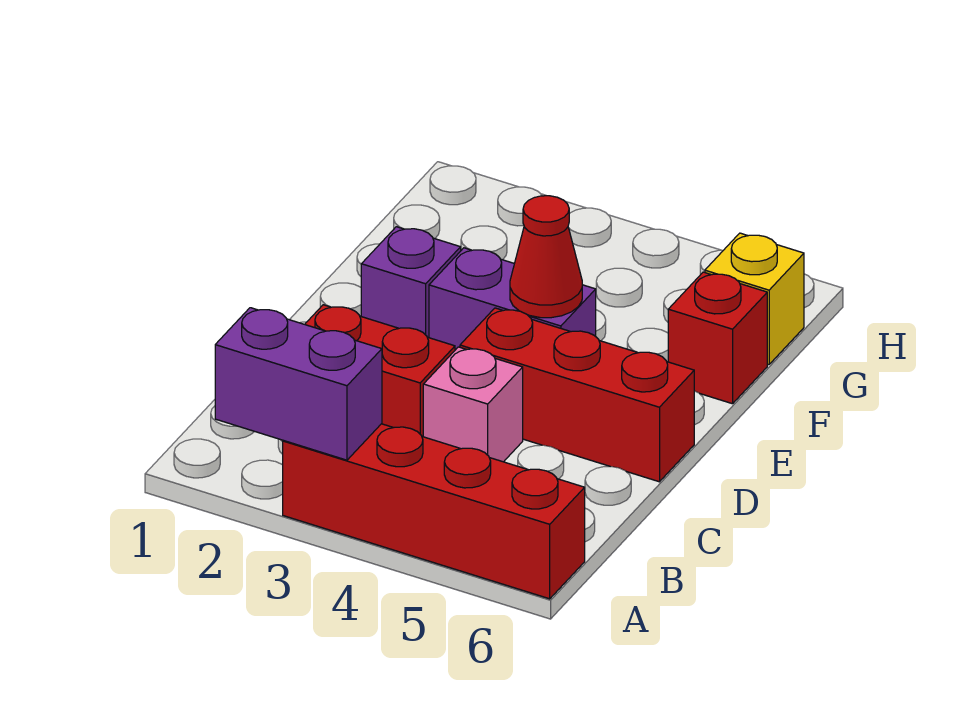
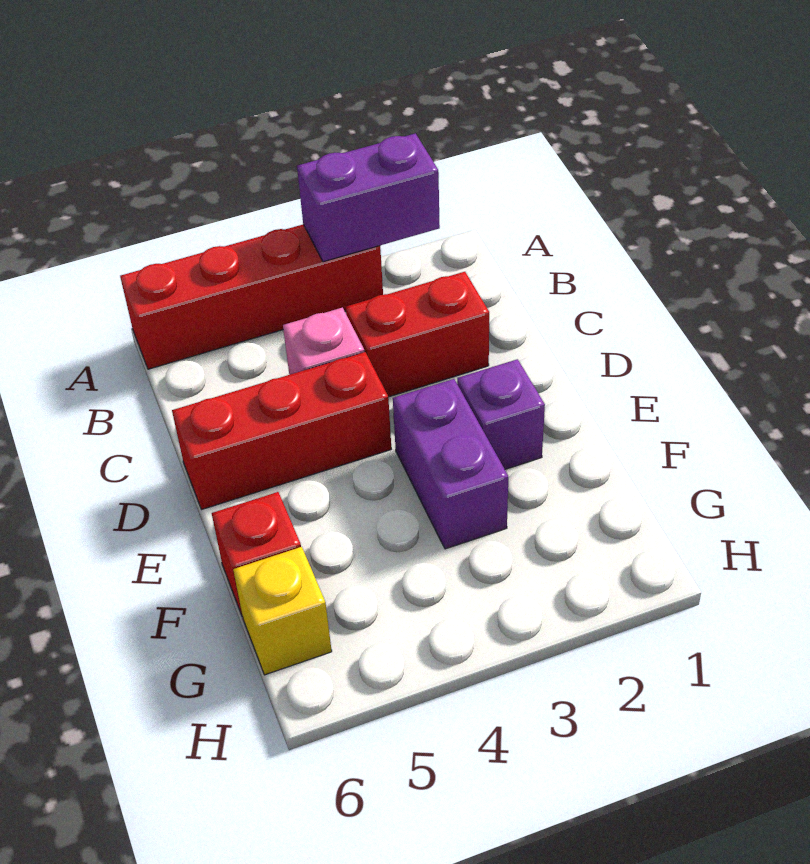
purple 1x2 brick [429,248,596,350] -> purple 1x2 brick turned to [393,379,508,549]
red 1x1 cone [510,196,582,318] -> none

